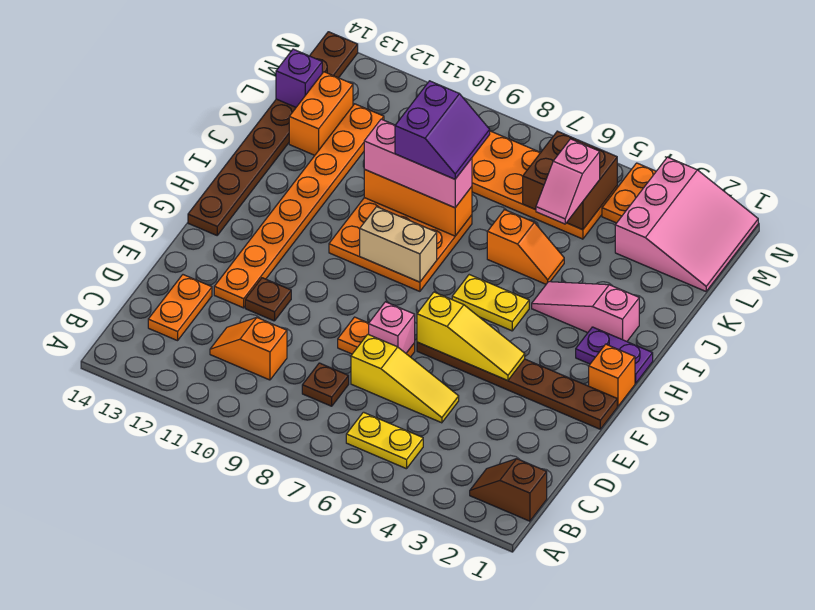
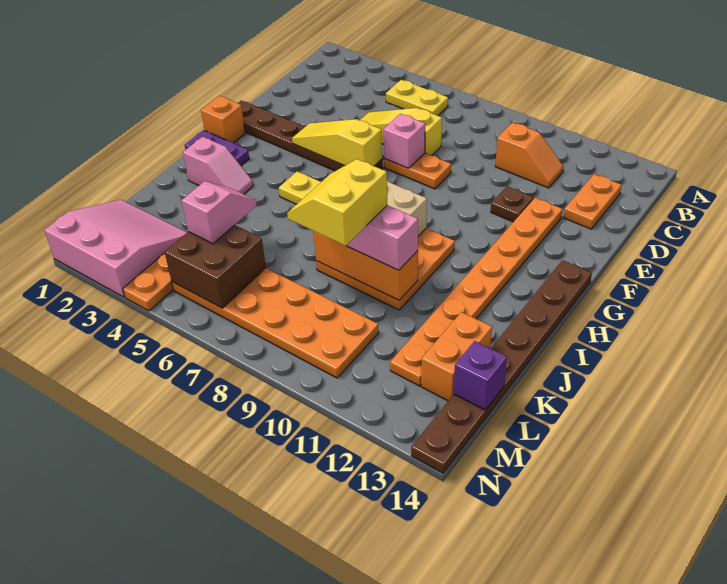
brown 1x2 slope [470,459,547,521] -> none
brown 1x1 plate [302,363,349,406] -> none
pink 1x3 slope [532,282,639,341] -> pink 1x2 slope [183,137,253,194]
orange 1x2 slope [487,210,564,284] -> none
purple 2x2 slope [395,81,490,179] -> yellow 2x2 slope [287,159,387,246]
pink 3x3 slope [615,157,758,291] -> pink 3x3 slope turned to [44,200,187,297]

